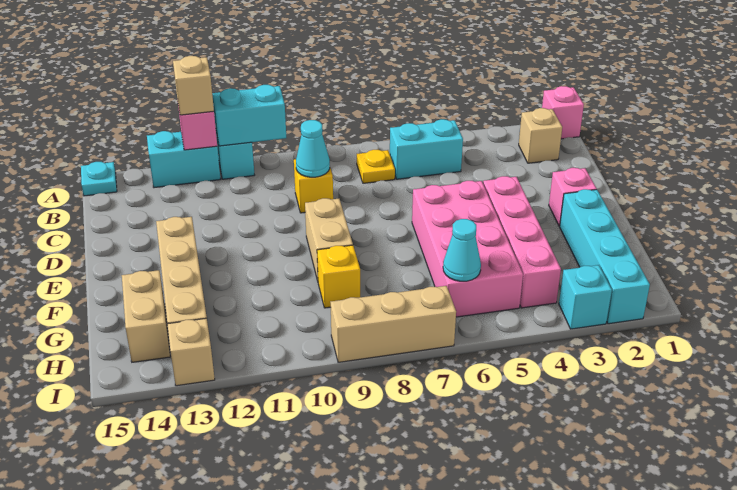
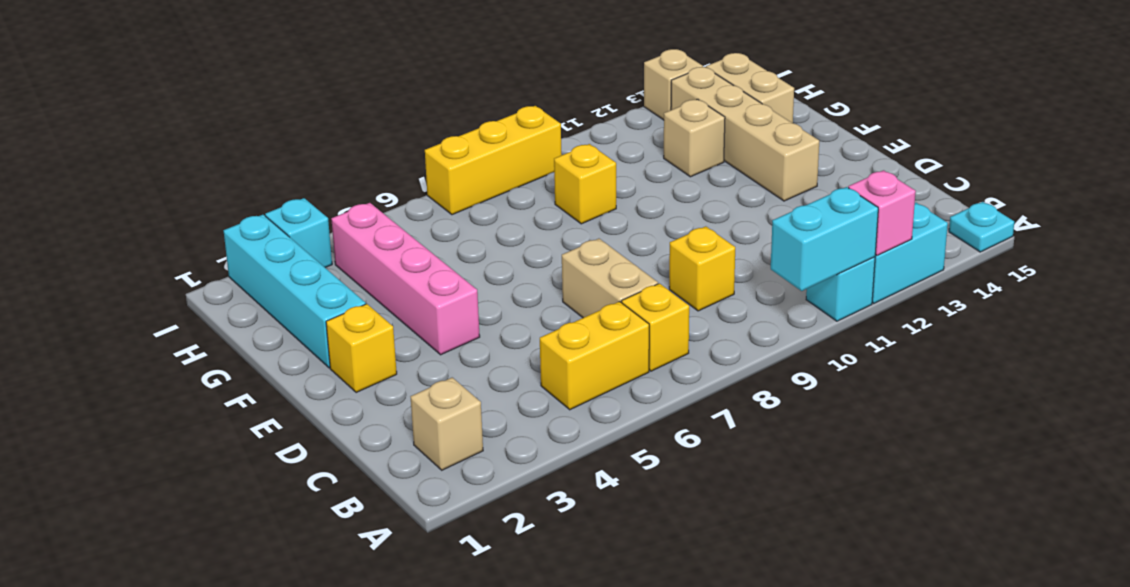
pink 1x1 brick [542,86,584,139] -> none
tan 1x1 brick [173,56,214,115] -> tan 1x1 brick moved to [664,99,725,177]
cyan 1x2 brick [390,119,463,179] -> yellow 1x2 brick [540,302,649,410]
yellow 1x1 plate [357,150,395,183] -> yellow 1x1 brick [622,283,689,371]
cyan 1x1 cone [296,120,330,177] -> none
pink 1x1 brick [549,168,597,226] -> yellow 1x1 brick [326,304,397,393]
pink 2x4 brick [412,181,523,317] -> none
tan 1x2 brick [305,198,353,281] -> tan 1x2 brick moved to [562,239,658,318]
cyan 1x1 cone [443,219,481,281] -> none
tan 1x3 brick [331,286,456,362] -> yellow 1x3 brick [425,106,562,215]

